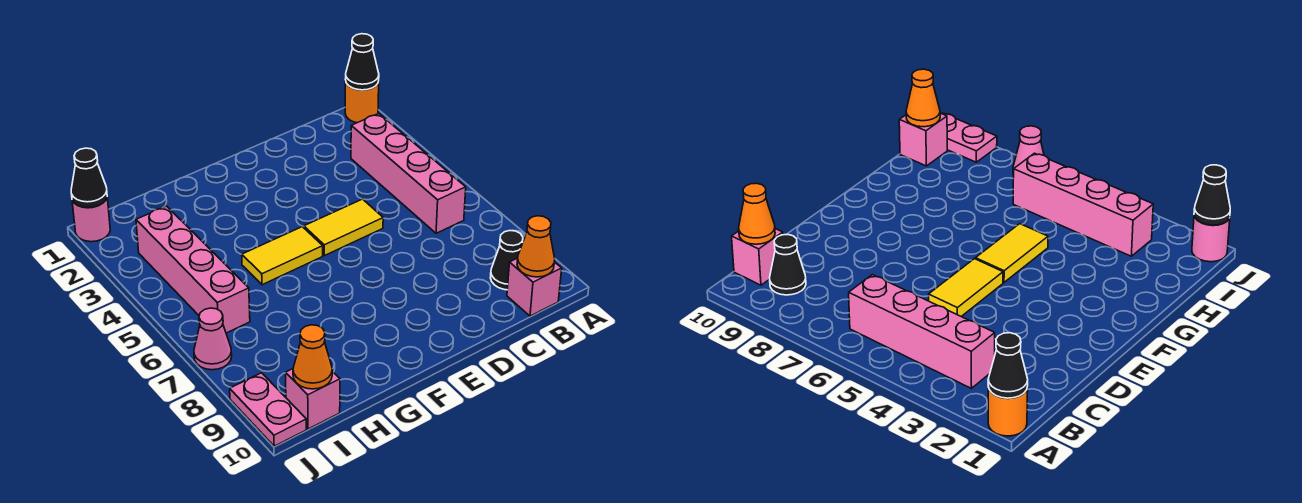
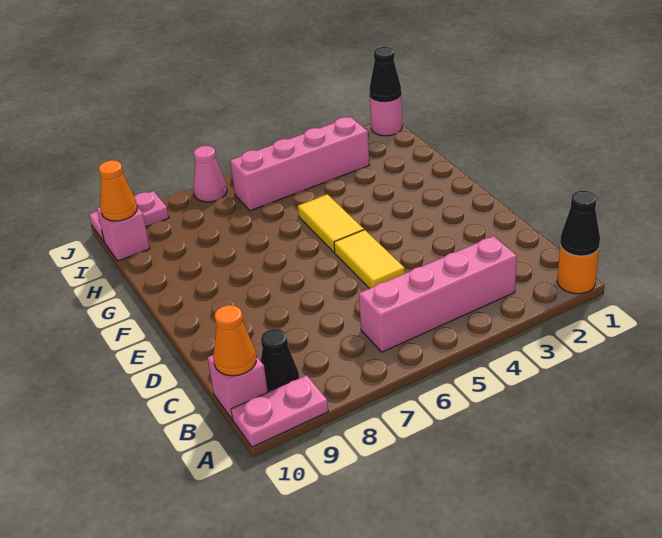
none -> pink 1x2 plate [231,375,328,447]

